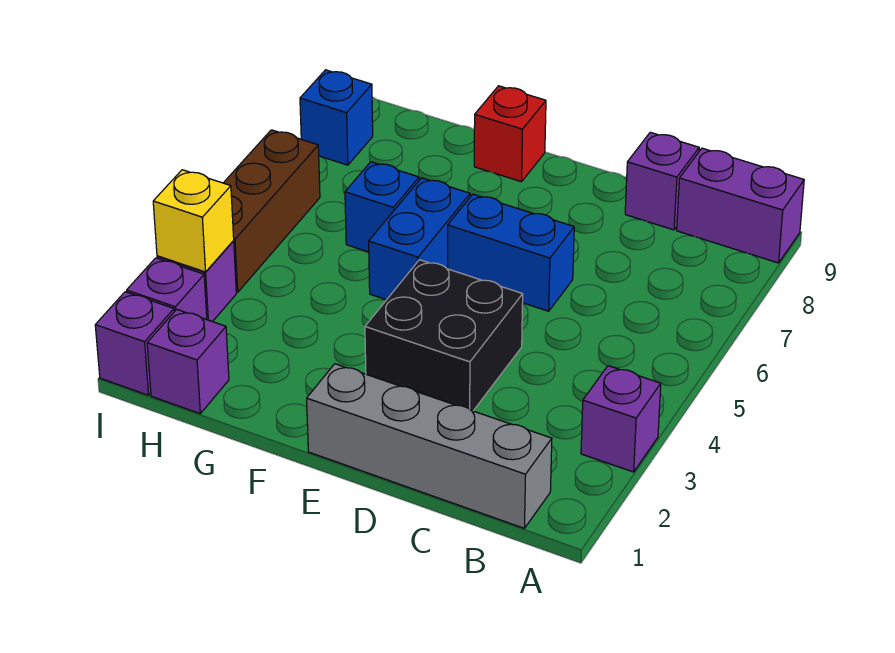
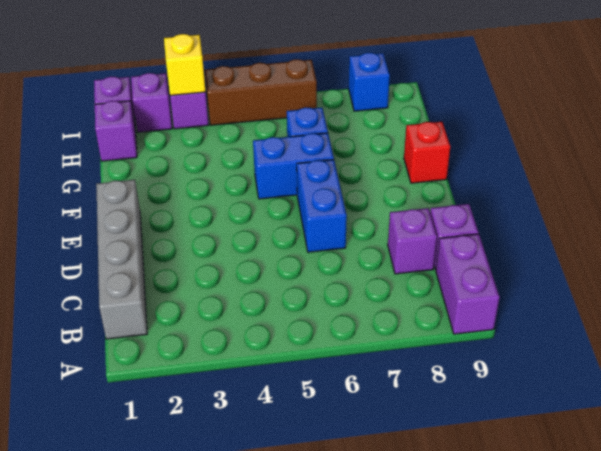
purple 1x1 brick [581,366,661,472] -> purple 1x1 brick moved to [388,208,437,274]
black 2x2 brick [365,260,523,411] -> none

